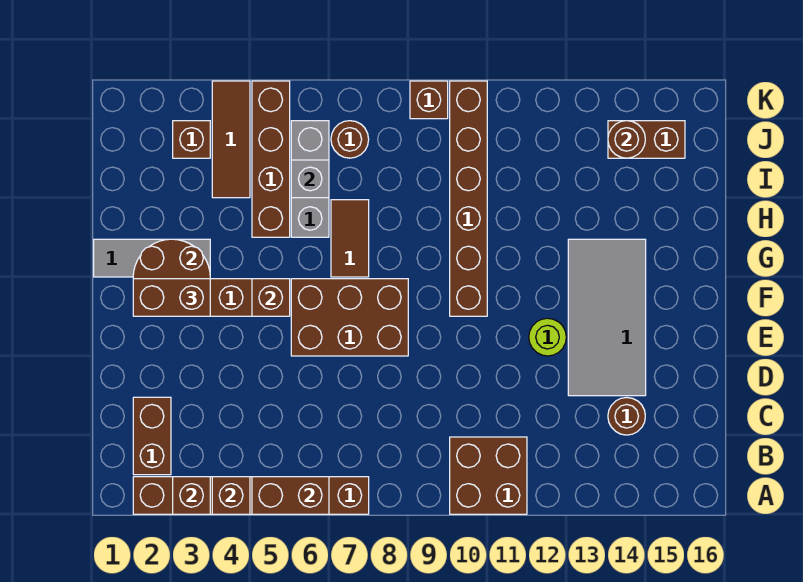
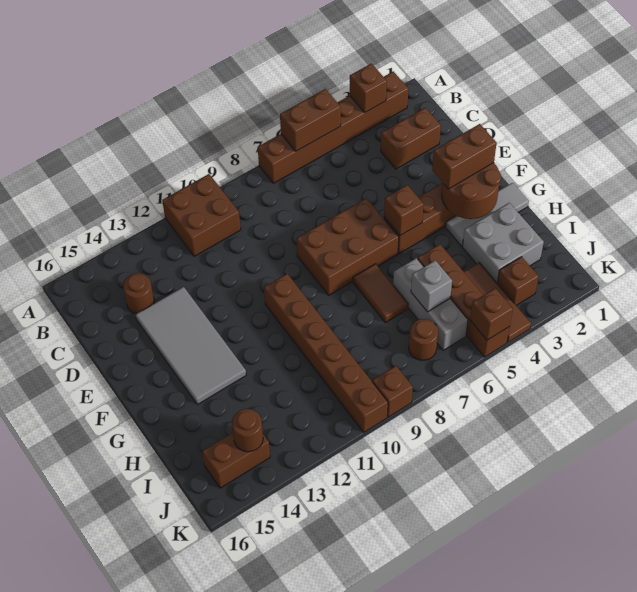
brown 1x1 brick [212,477,250,514] -> brown 1x1 brick moved to [470,288,513,340]
brown 1x2 brick [133,397,171,475] -> brown 1x2 brick turned to [381,108,441,169]
lime 1x1 round brick [529,318,566,356] -> none
none -> grey 2x2 brick [462,203,544,283]

